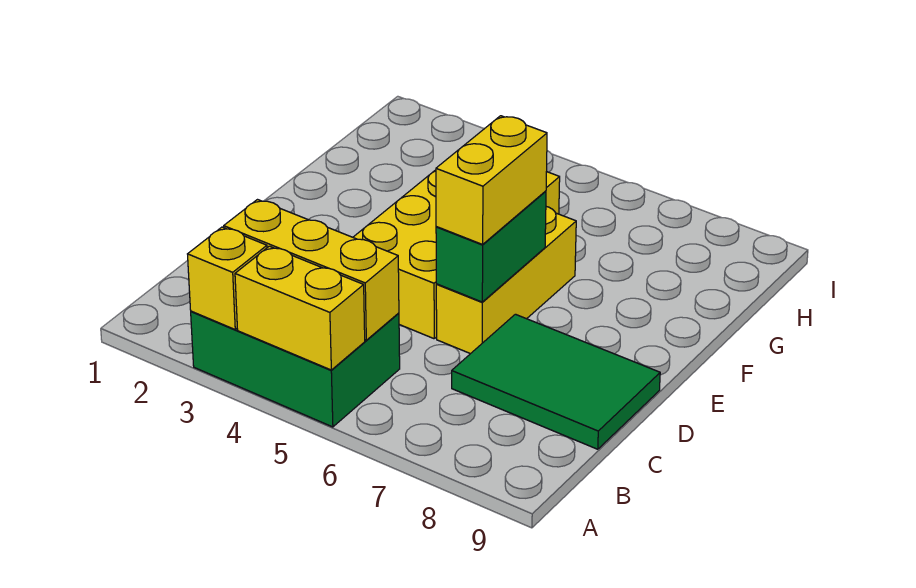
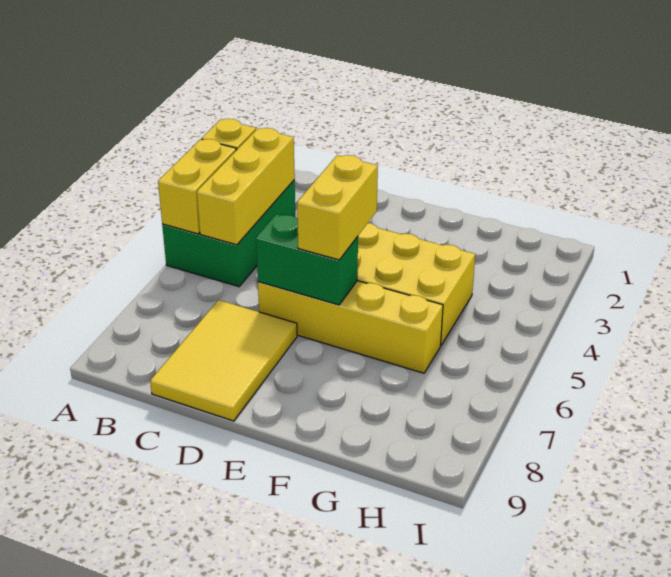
green 2x3 tile [452,314,660,449] -> yellow 2x3 tile [150,300,297,421]
yellow 1x3 brick [436,207,576,354] -> yellow 1x4 brick [258,281,443,373]
yellow 1x2 brick [436,116,547,244] -> yellow 1x2 brick turned to [297,155,378,260]

